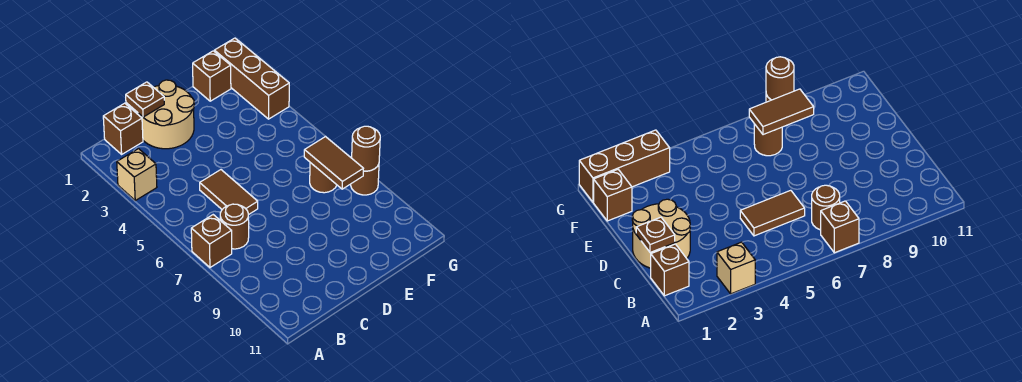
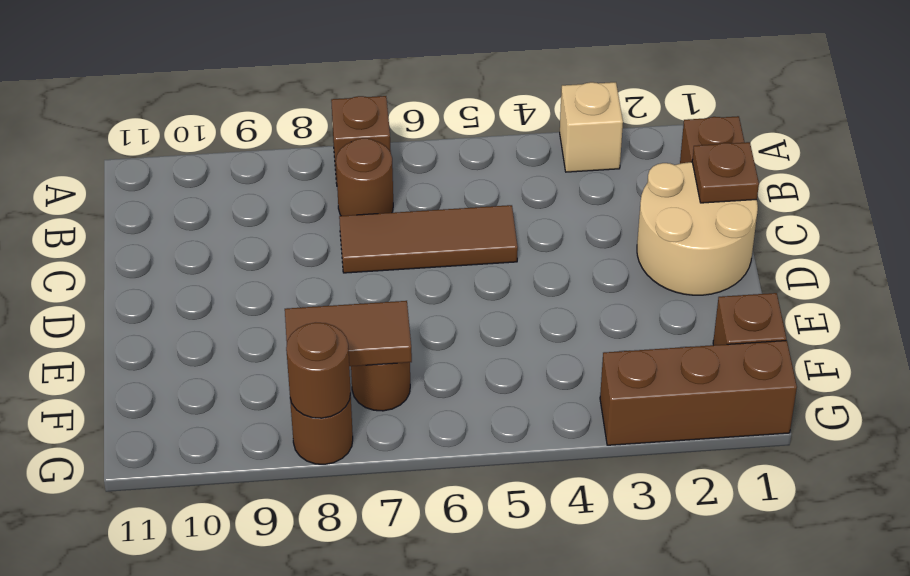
brown 1x2 tile [200,170,258,215] -> brown 1x3 tile [339,205,518,273]

